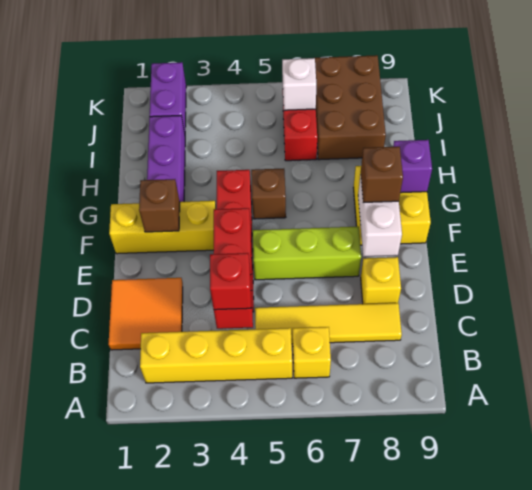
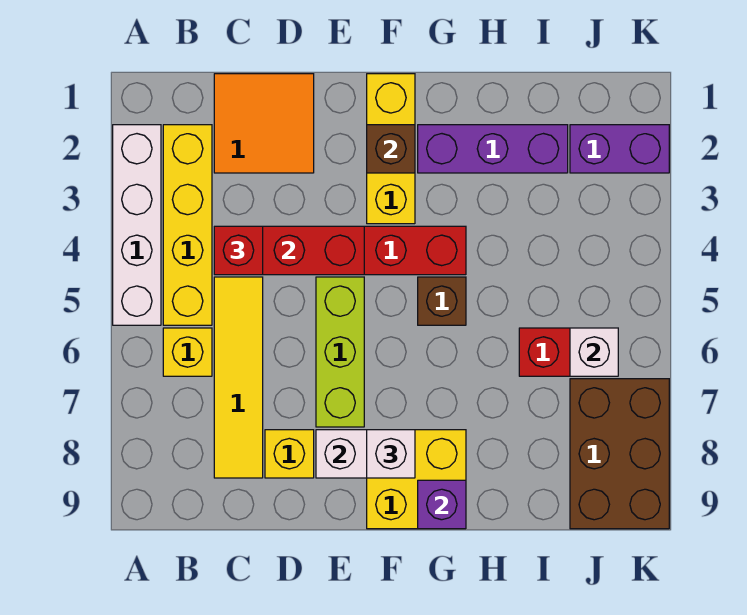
none -> white 1x4 brick [113,125,161,325]
brown 1x1 brick [361,147,403,202] -> white 1x1 brick [367,430,415,478]
brown 2x3 brick [315,55,386,160] -> brown 2x3 brick turned to [570,379,669,529]

